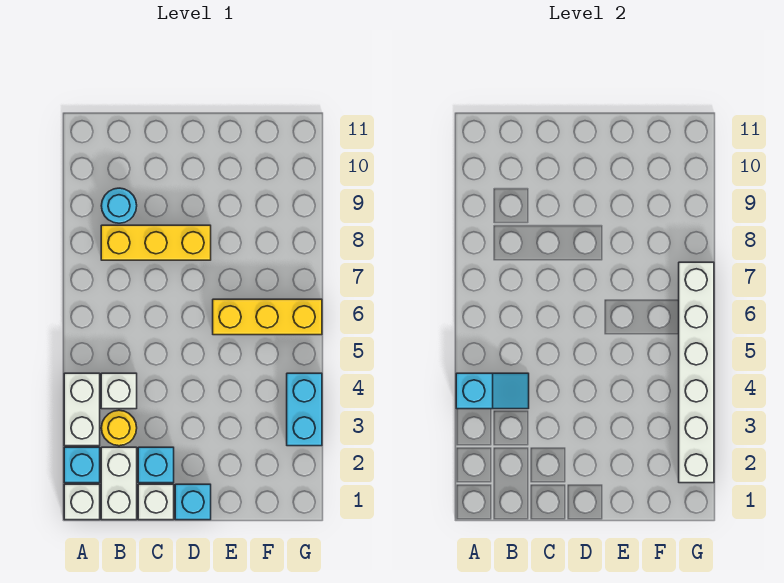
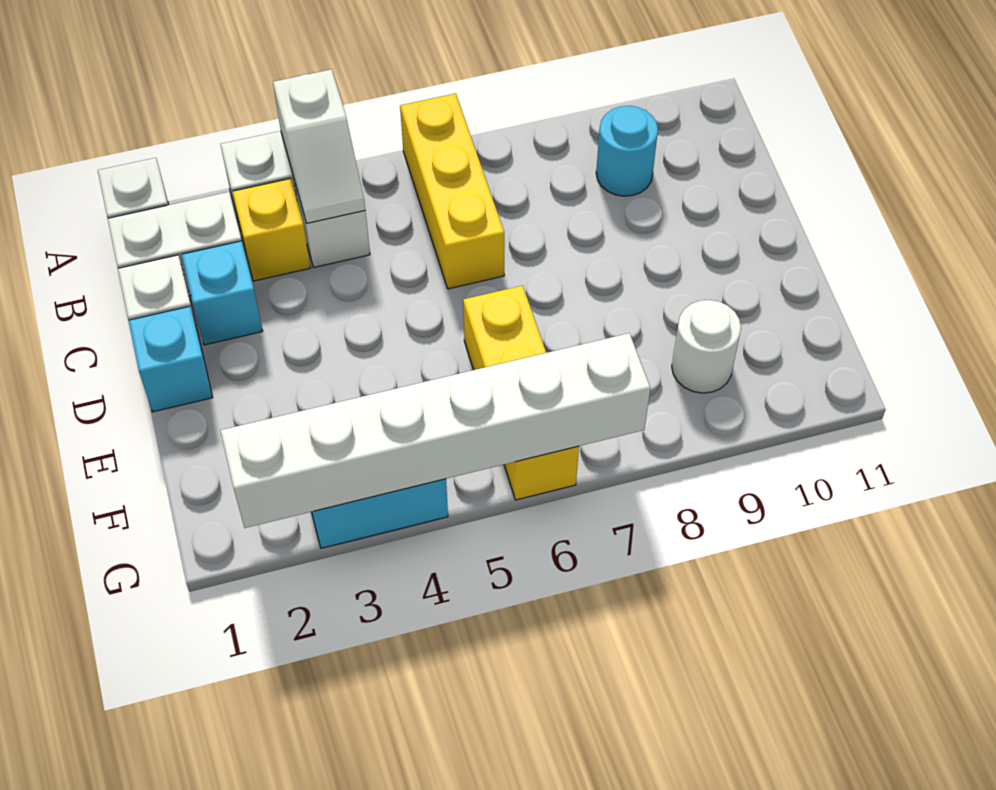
cyan 1x1 brick [64,447,100,483] -> none
cyan 1x2 slope [456,373,529,409] -> white 1x2 slope [273,69,365,223]
yellow 1x1 round brick [101,410,137,446] -> yellow 1x1 brick [232,178,310,281]
yellow 1x3 brick [101,225,211,260] -> yellow 1x3 brick moved to [400,94,504,289]
none -> white 1x1 round brick [672,300,741,393]

